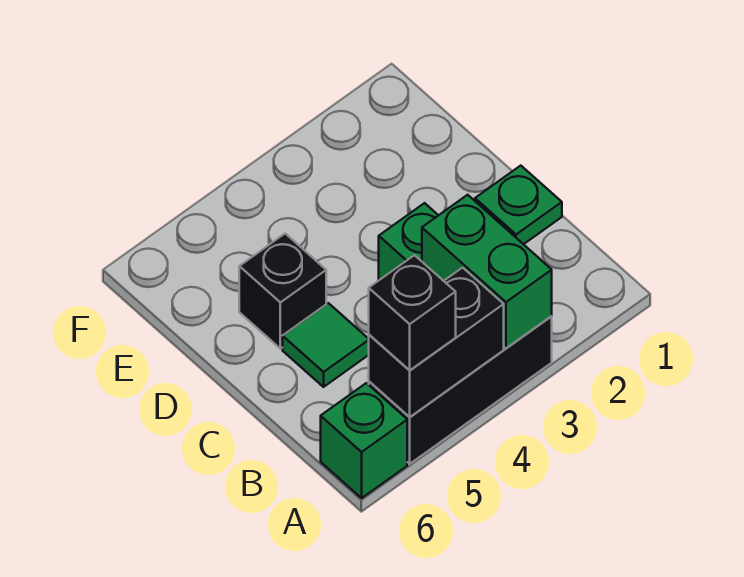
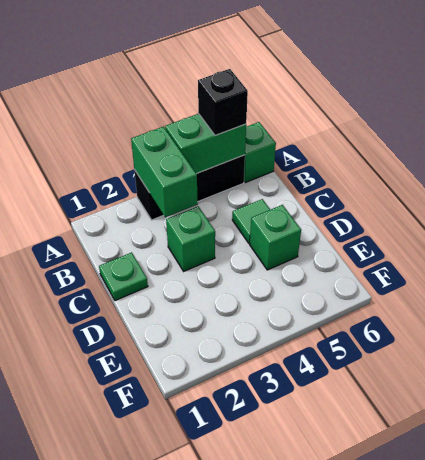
black 1x2 brick [369,268,504,417] -> green 1x2 brick [165,114,246,174]
black 1x1 brick [239,234,326,349] -> green 1x1 brick [250,205,301,270]

